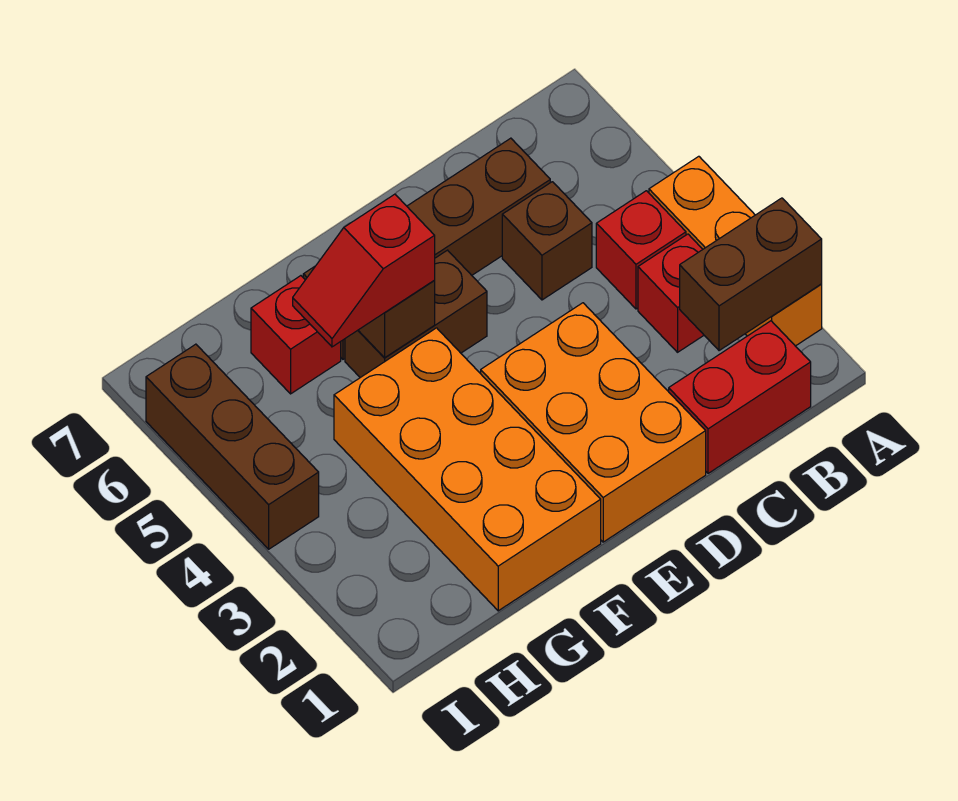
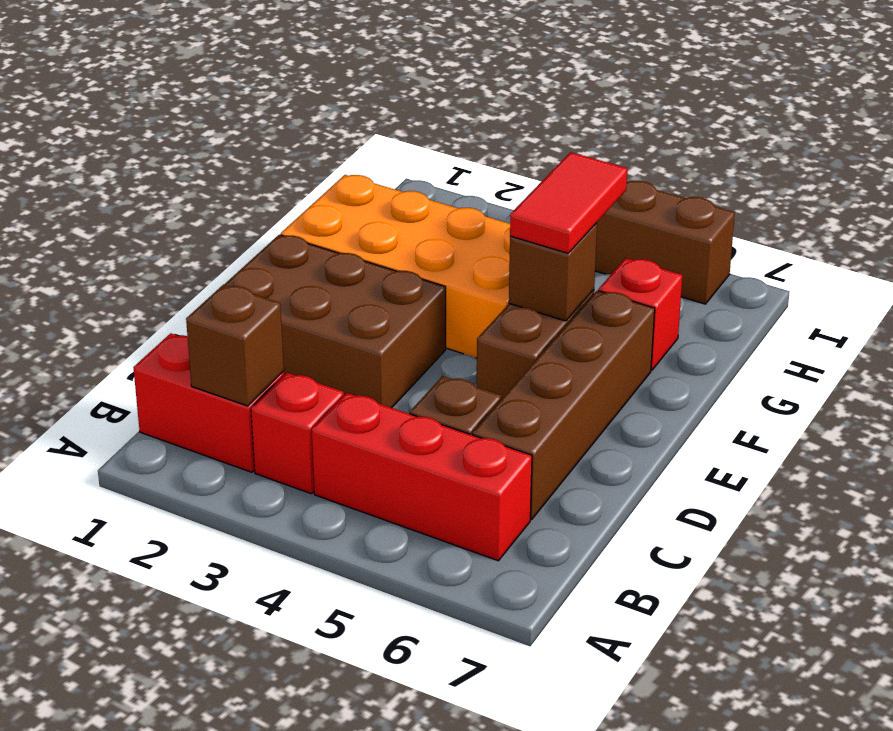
orange 1x3 brick [649,156,822,346] -> none
brown 1x2 brick [680,198,822,351] -> brown 1x1 brick [186,285,284,406]
red 1x2 brick [669,321,811,473] -> red 1x2 brick turned to [133,333,284,472]
red 1x1 brick [596,191,686,309] -> red 1x3 brick [312,393,532,561]
orange 2x3 brick [481,303,706,542] -> brown 2x3 brick [224,235,446,408]
red 1x2 slope [293,194,435,347] -> red 1x2 tile [510,152,627,253]

